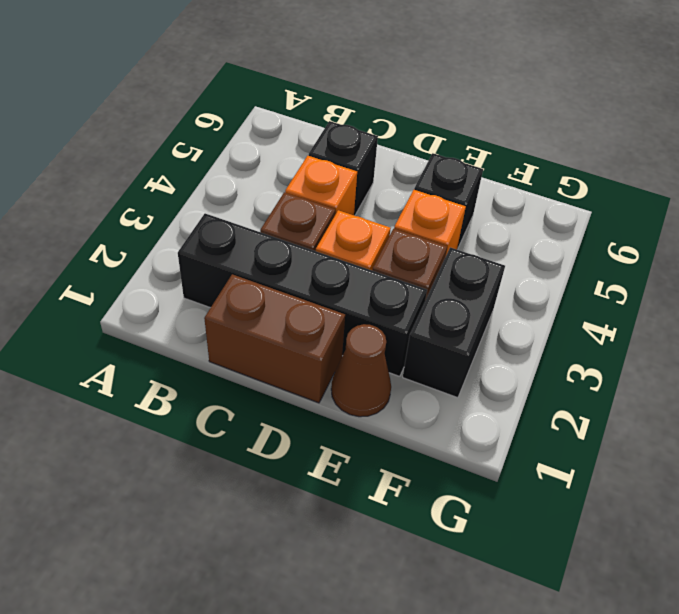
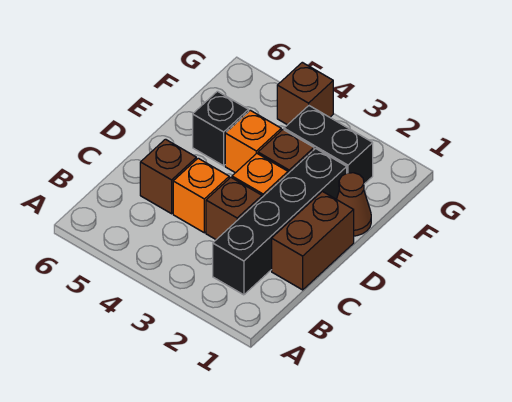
black 1x1 brick [309,121,378,216] -> brown 1x1 brick [140,139,196,214]
none -> brown 1x1 brick [277,62,333,125]

